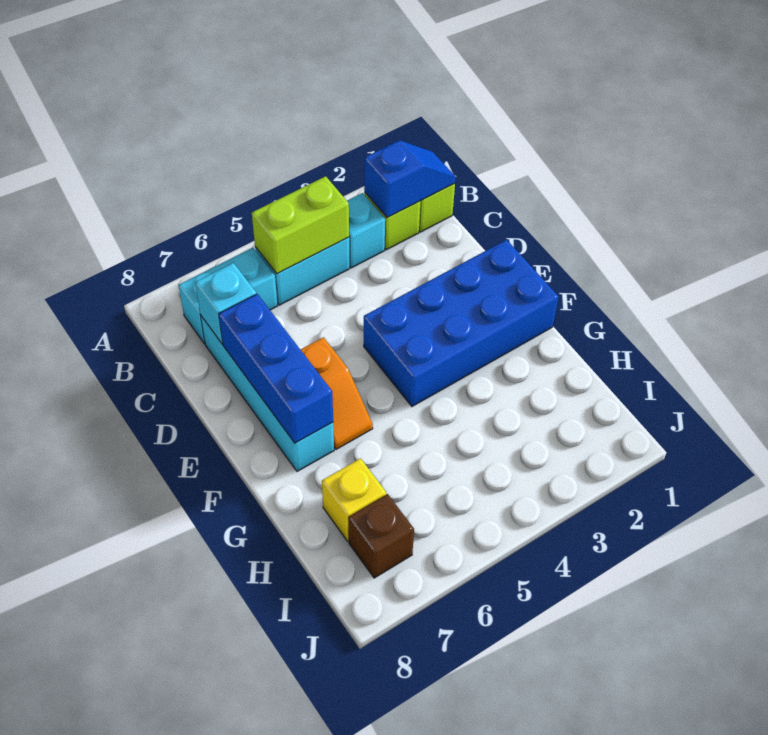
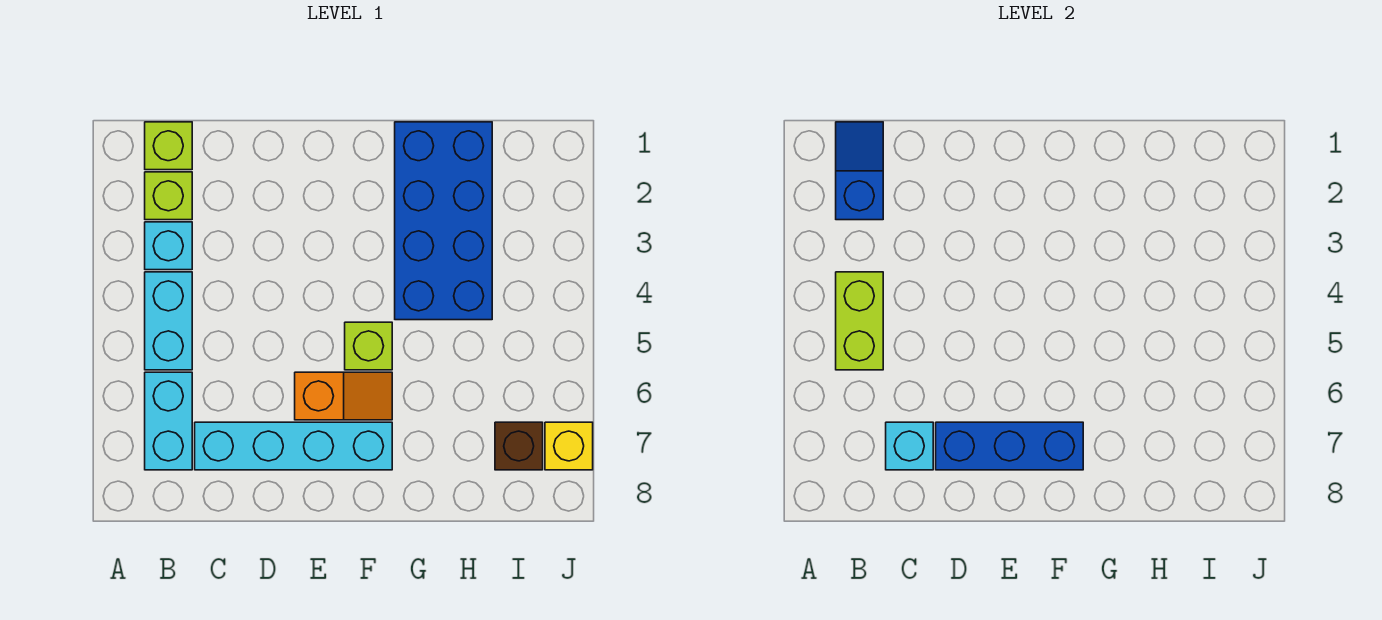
blue 2x4 brick [364,240,559,406] -> blue 2x4 brick moved to [395,122,492,320]
none -> lime 1x1 brick [345,322,392,370]
yellow 1x1 brick [322,458,386,541] -> yellow 1x1 brick moved to [545,422,593,470]

